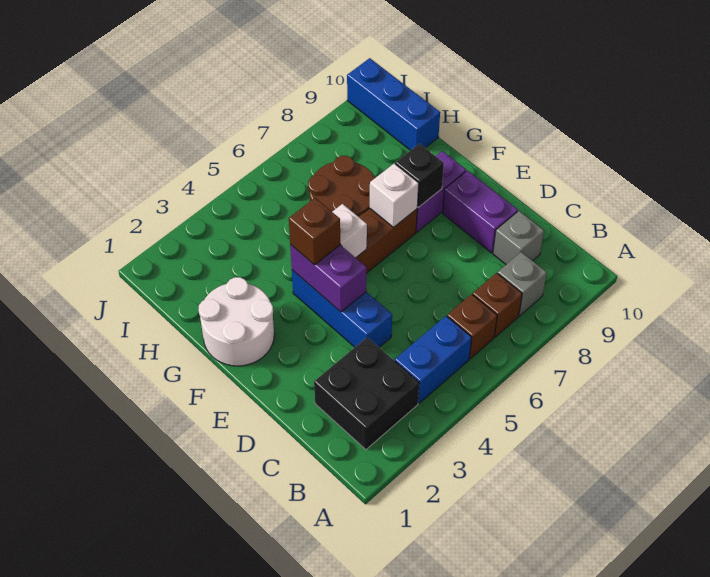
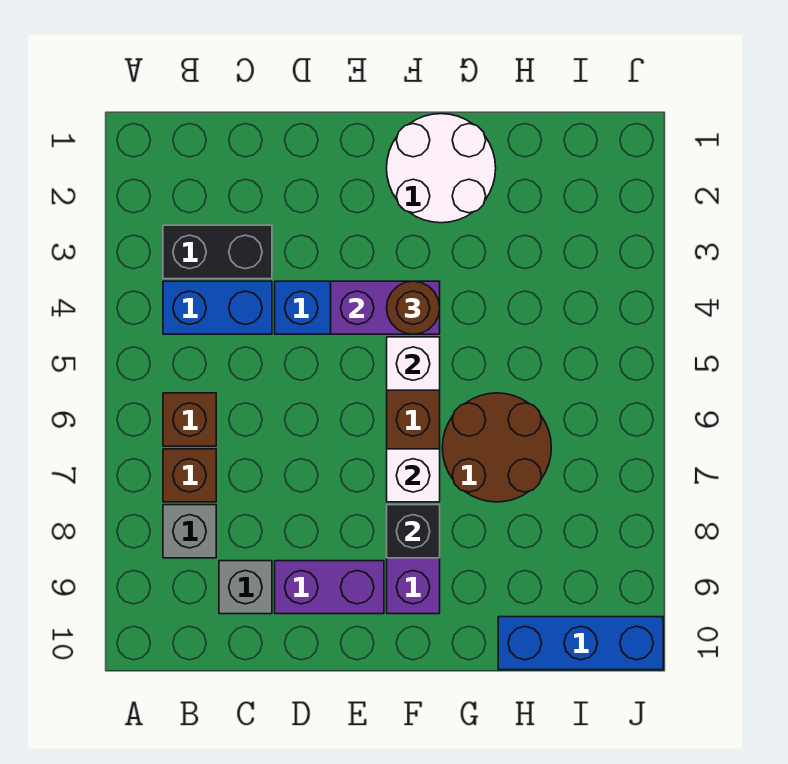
black 2x2 brick [314,338,419,450] -> black 1x2 brick [163,225,272,279]
blue 1x2 brick [395,316,472,403] -> blue 1x2 brick turned to [163,281,272,334]
brown 1x1 brick [289,198,340,265] -> brown 1x1 round brick [387,281,440,334]

